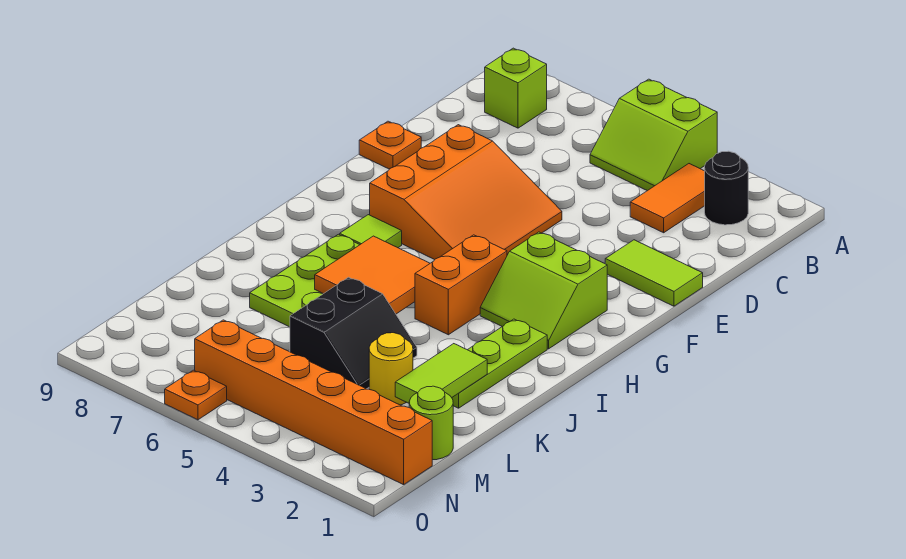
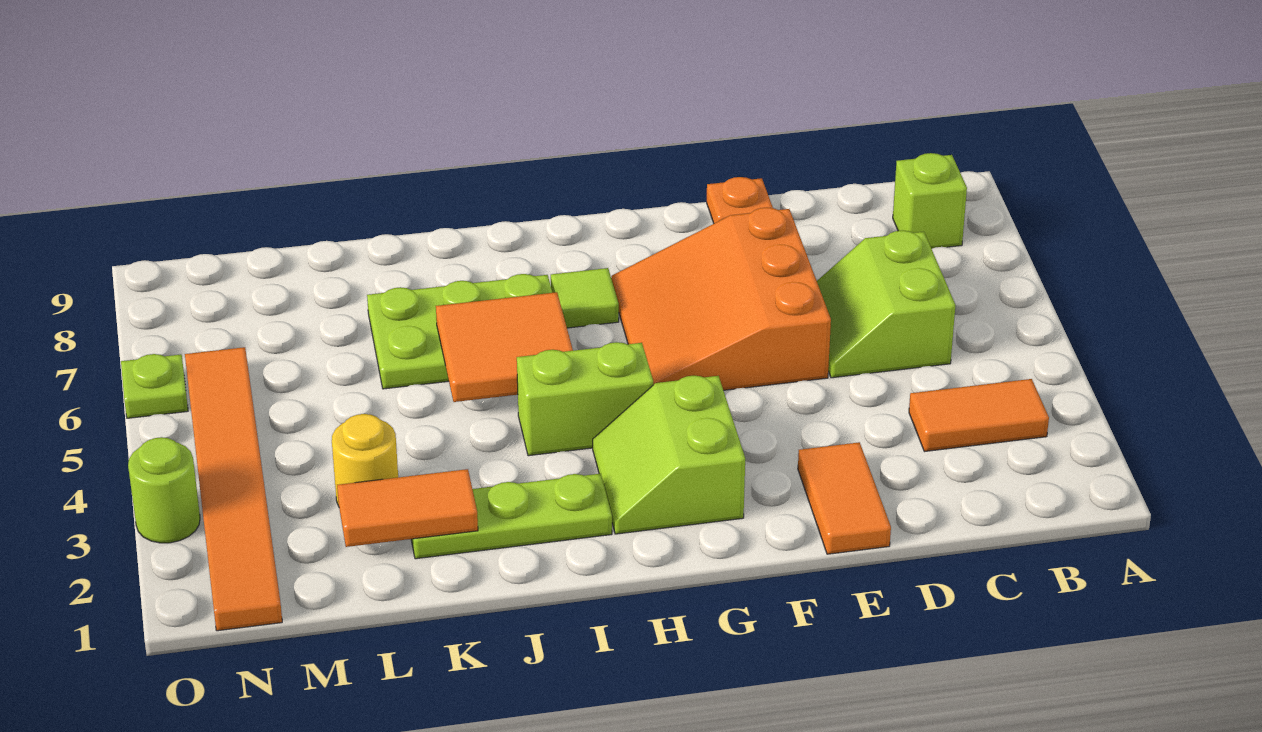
lime 2x2 slope [590,79,717,191] -> lime 2x2 slope moved to [817,230,955,378]
black 1x1 round brick [705,151,748,225] -> none
lime 1x2 tile [605,240,703,306] -> orange 1x2 tile [798,442,891,554]
orange 3x3 slope [370,125,562,260] -> orange 3x3 slope turned to [611,207,831,390]
orange 1x2 brick [415,235,507,335] -> lime 1x2 brick [517,342,653,456]
lime 1x2 tile [395,344,487,403] -> orange 1x2 tile [337,469,478,547]
black 2x2 slope [290,277,417,389] -> none
lime 1x1 round brick [409,386,453,460] -> lime 1x1 round brick moved to [128,437,200,543]
orange 1x6 brick [195,320,432,485] -> orange 1x6 tile [185,347,282,631]
orange 1x1 plate [165,370,227,420] -> lime 1x1 plate [121,354,188,418]

